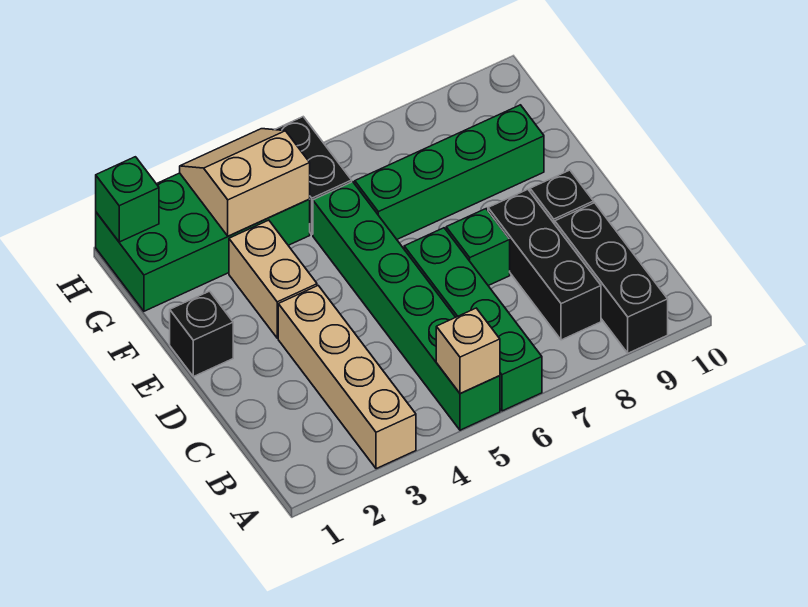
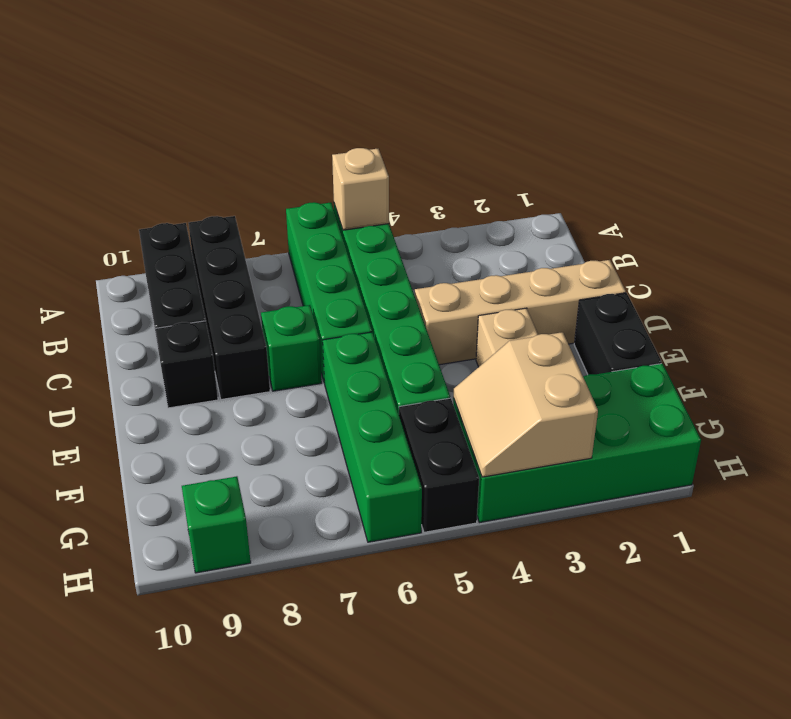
tan 1x4 brick [278,286,416,469] -> tan 1x4 brick turned to [415,260,626,365]
black 1x3 brick [488,189,601,340] -> black 1x4 brick [189,216,270,400]
black 1x1 brick [170,291,233,377] -> black 1x2 brick [574,293,662,375]
green 1x4 brick [355,105,544,239] -> green 1x4 brick turned to [323,332,422,542]
tan 2x2 slope [180,129,310,236] -> tan 2x2 slope turned to [453,332,598,477]
green 1x1 brick [96,157,159,242] -> green 1x1 brick moved to [182,476,251,573]

